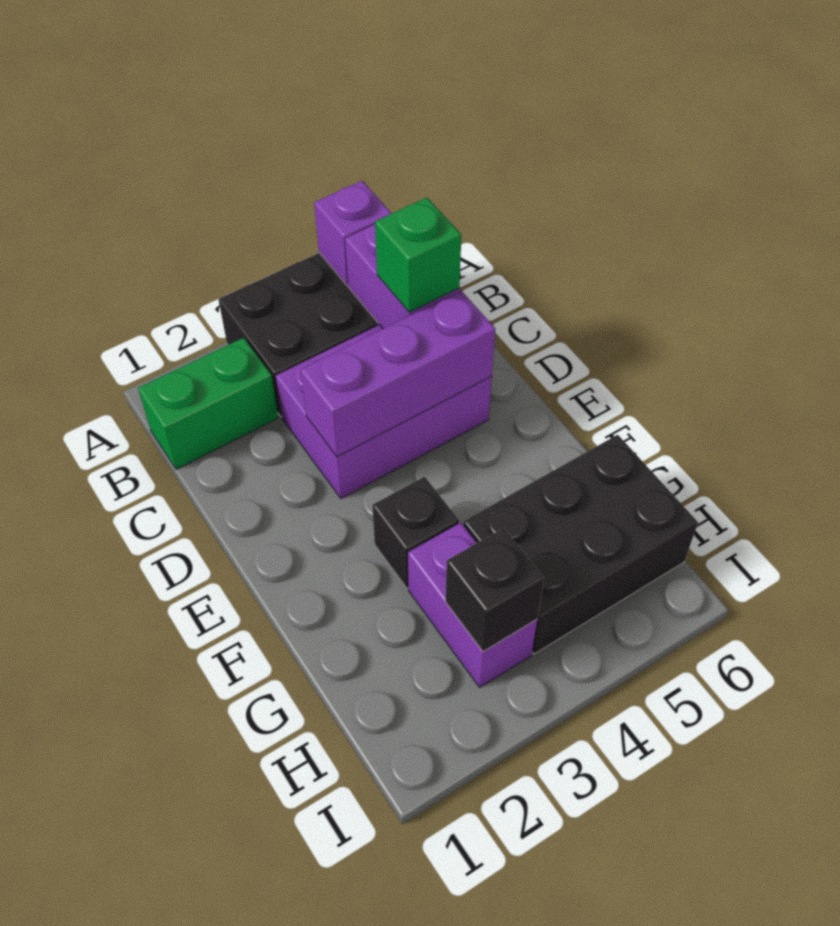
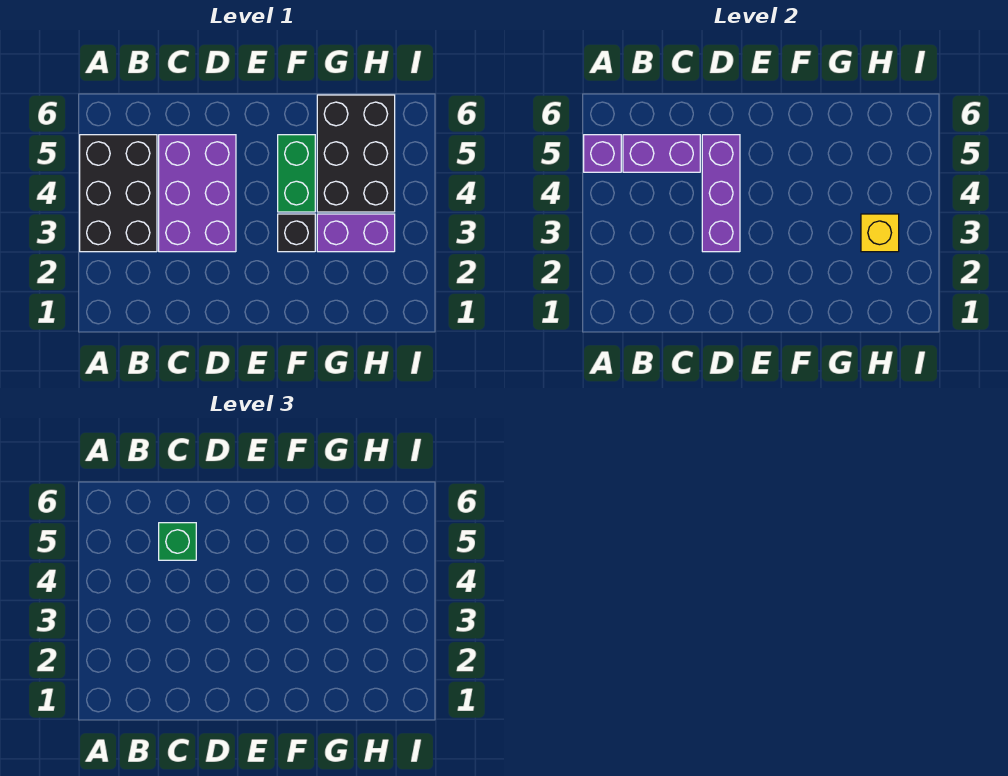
green 1x2 brick [138,338,278,469] -> green 1x2 brick moved to [278,135,315,212]
black 1x1 brick [445,528,544,651] -> yellow 1x1 brick [861,214,899,252]

